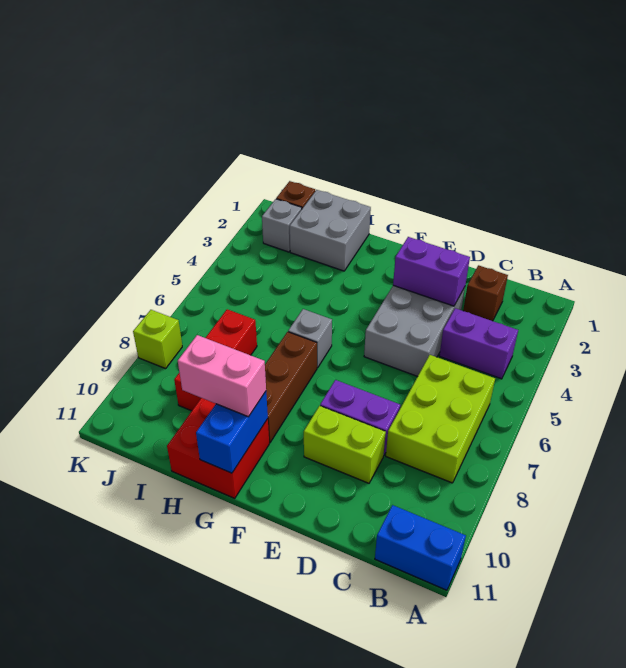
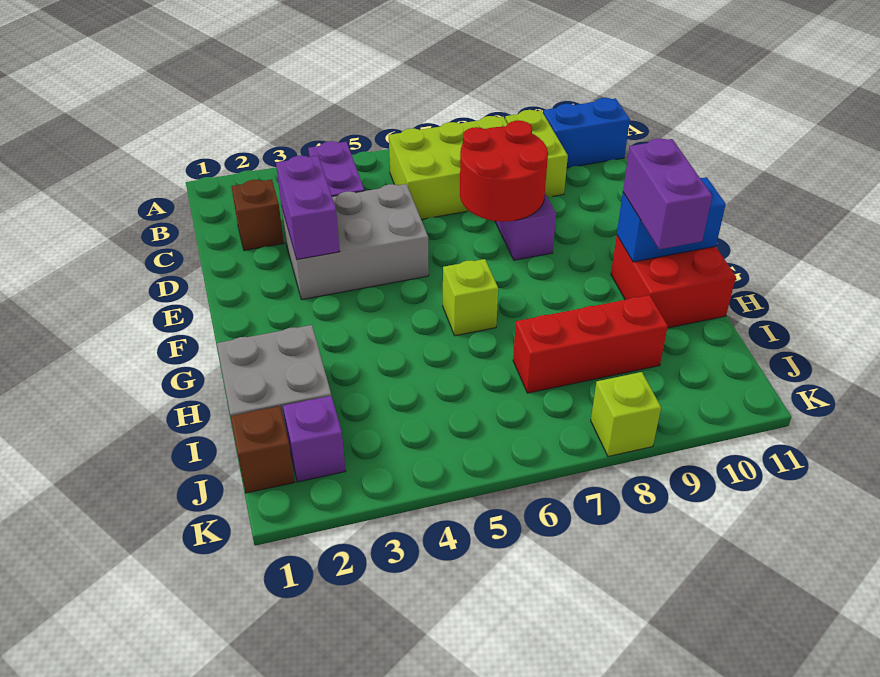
blue 1x2 brick [375,505,466,590] -> blue 1x2 brick turned to [543,98,630,168]
none -> red 2x2 round brick [460,121,548,222]
lime 1x2 brick [304,406,386,483] -> lime 1x2 brick moved to [505,110,568,197]
grey 1x1 brick [288,309,332,368] -> lime 1x1 brick [443,259,498,336]
brown 1x3 brick [265,332,317,443] -> none
pink 1x2 brick [178,335,266,417] -> purple 1x2 brick [623,139,712,249]
grey 1x1 brick [262,199,302,252] -> purple 1x1 brick [283,396,346,482]

